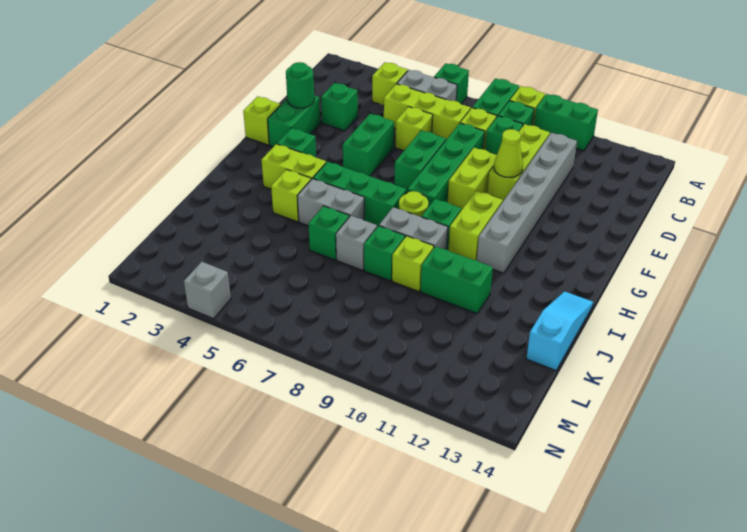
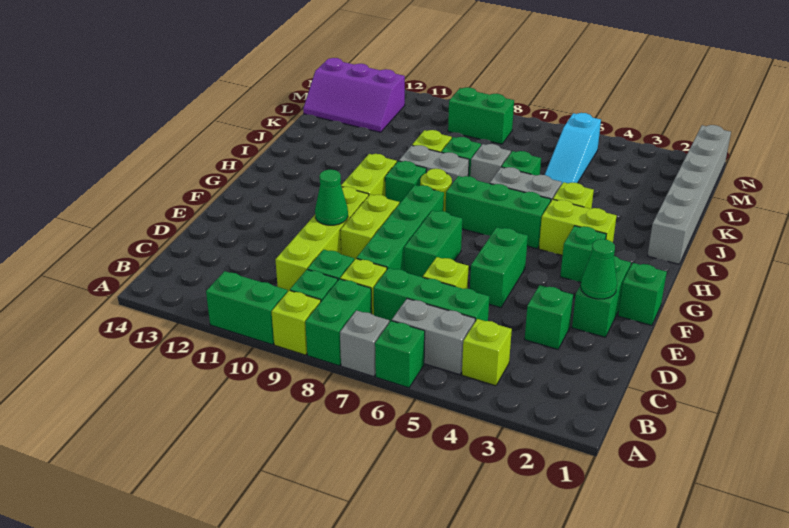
lime 1x3 brick [384,84,471,140] -> green 1x3 brick [374,268,489,323]
lime 1x3 brick [487,124,550,201] -> lime 1x4 brick [275,187,369,291]
grey 1x6 brick [477,133,577,273] -> grey 1x6 brick moved to [647,125,731,264]
green 1x1 round brick [286,62,314,108] -> green 1x1 cone [580,239,617,299]
lime 1x1 cone [494,129,523,177] -> green 1x1 cone [315,170,348,225]
lime 1x1 brick [243,96,281,145] -> green 1x1 brick [618,263,667,325]
cyan 1x3 slope [526,291,593,370] -> cyan 1x3 slope moved to [545,113,601,183]
green 1x2 brick [421,246,493,313] -> green 1x2 brick moved to [448,87,514,144]
none -> purple 2x3 slope [303,58,405,132]
grey 1x1 brick [184,262,231,319] -> grey 1x1 brick moved to [340,310,389,377]

